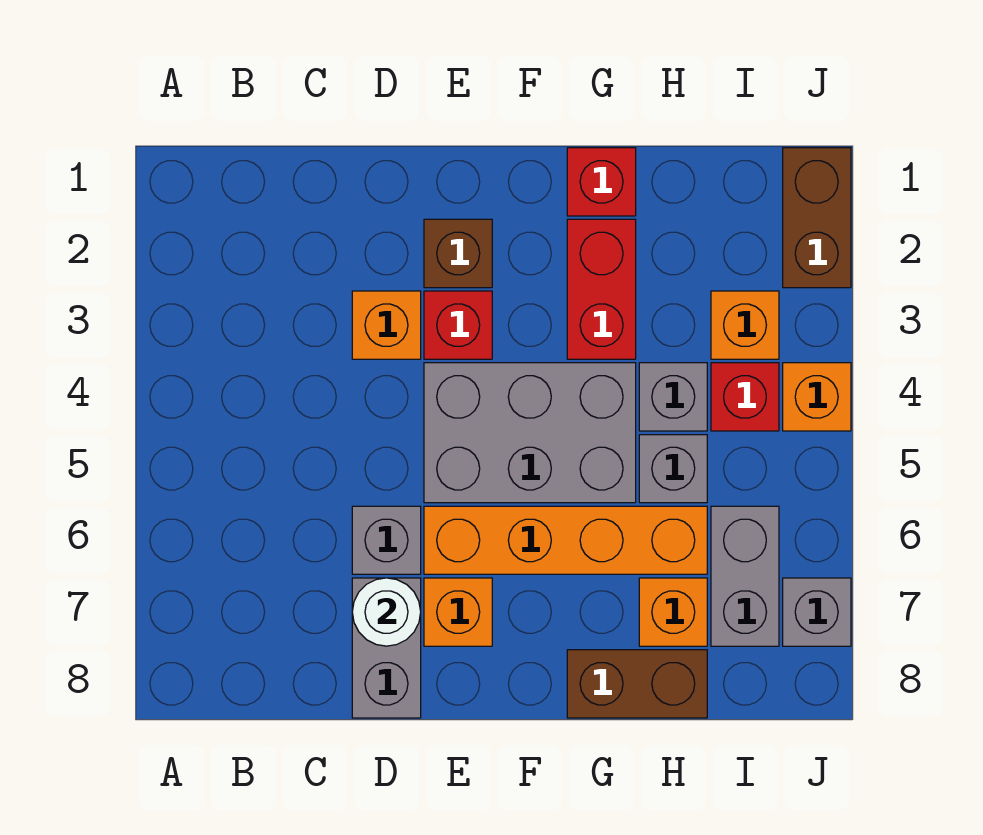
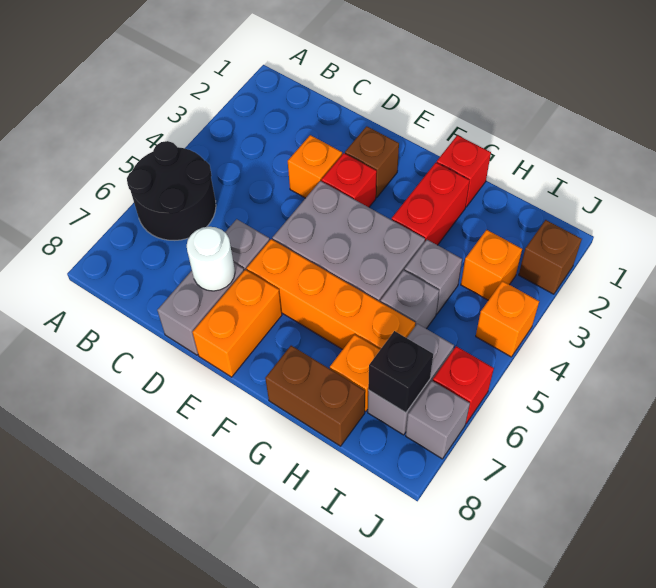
none -> black 2x2 round brick [127,141,216,240]
orange 1x1 brick [424,578,492,646] -> orange 1x2 brick [192,270,282,377]
red 1x1 brick [711,363,779,431] -> red 1x1 brick moved to [433,346,494,423]
none -> black 1x1 brick [368,331,433,413]
brown 1x2 brick [783,148,851,288] -> brown 1x1 brick [519,220,582,294]

